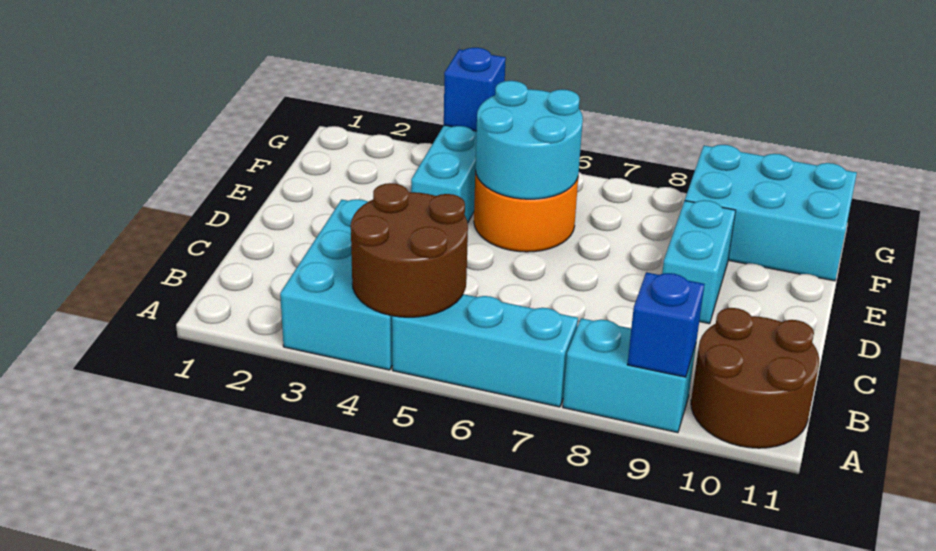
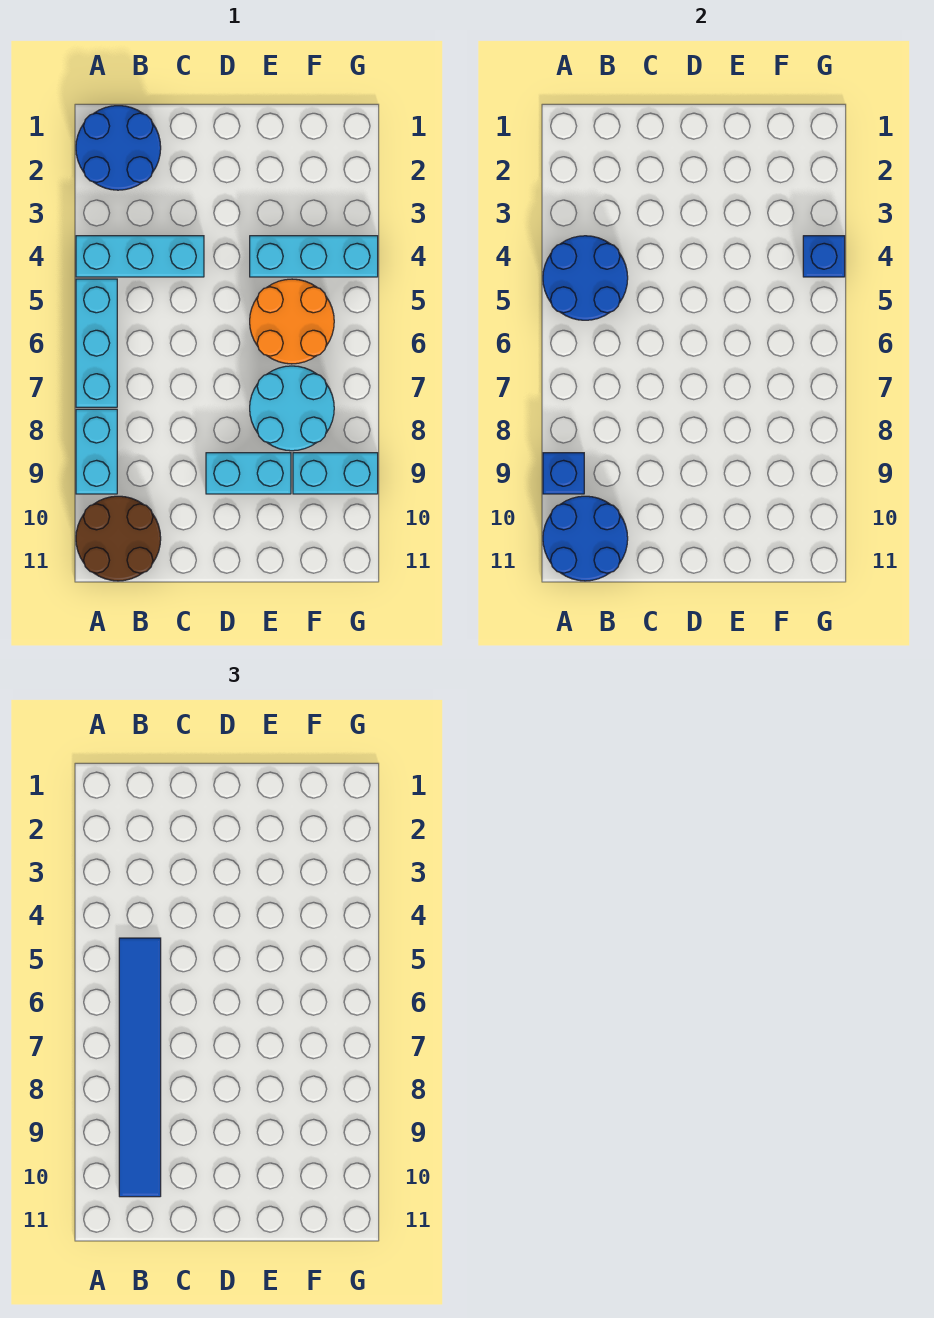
none -> blue 2x2 round brick [76,106,161,190]
cyan 2x3 brick [280,199,392,370] -> cyan 1x3 brick [76,236,204,277]
brown 2x2 round brick [351,183,468,317] -> blue 2x2 round brick [543,236,628,320]
none -> blue 2x2 round brick [543,496,628,581]
none -> blue 1x6 tile [119,938,161,1197]
cyan 2x2 round brick [475,81,583,199] -> cyan 2x2 round brick moved to [250,366,334,451]
cyan 2x3 brick [685,145,857,281] -> cyan 1x2 brick [293,453,378,494]

